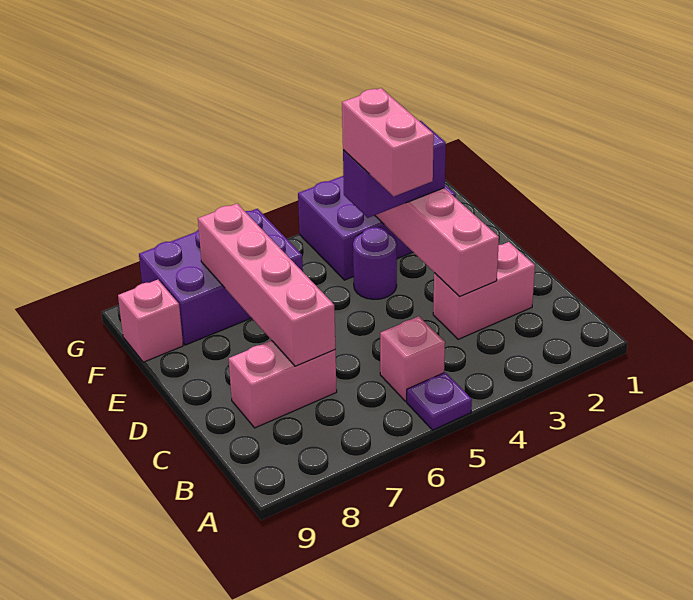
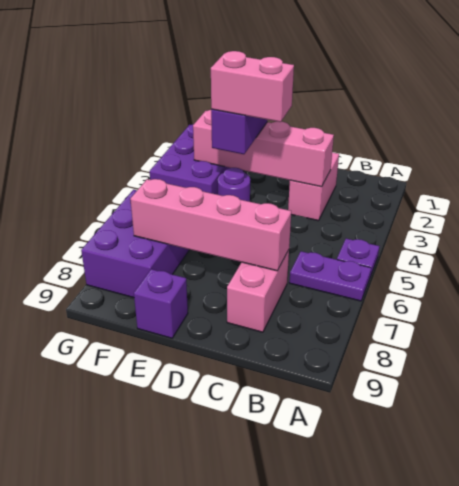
none -> purple 1x2 plate [289,251,371,301]
pink 1x1 brick [380,316,445,401] -> none
none -> purple 1x1 brick [134,269,188,338]
pink 1x1 brick [118,280,183,362] -> none

